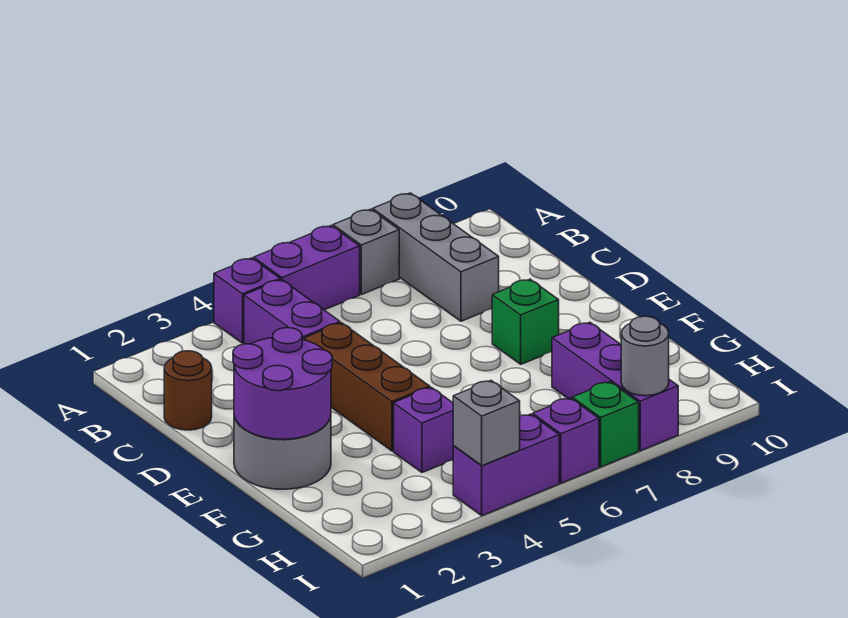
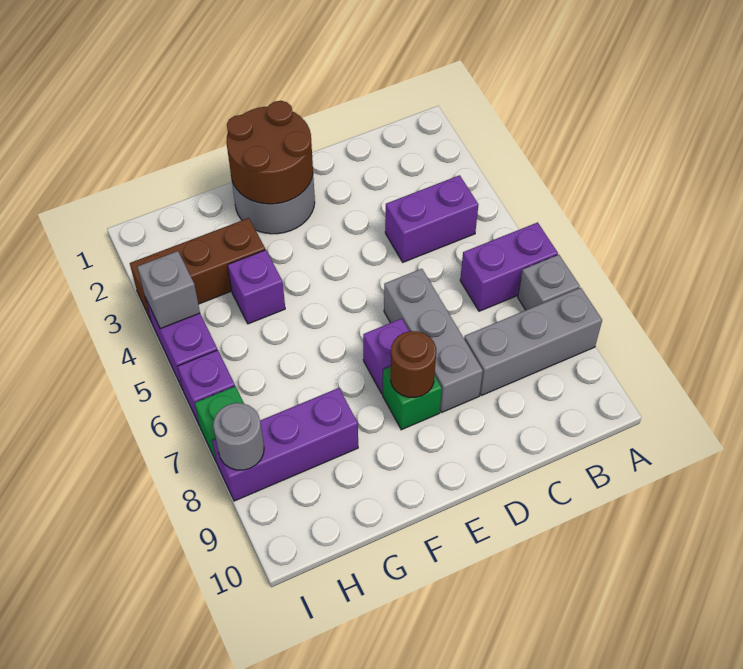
purple 1x1 brick [214,258,280,343] -> purple 1x1 brick moved to [363,318,409,394]
purple 1x2 brick [254,226,360,310] -> purple 1x2 brick turned to [460,222,558,311]
brown 1x1 round brick [164,351,212,430] -> brown 1x1 round brick moved to [390,331,436,397]
brown 1x3 brick [304,323,430,451] -> brown 1x3 brick moved to [130,218,265,320]
none -> grey 1x3 brick [384,269,483,413]
purple 2x2 round brick [233,328,332,439] -> brown 2x2 round brick [226,101,313,204]

